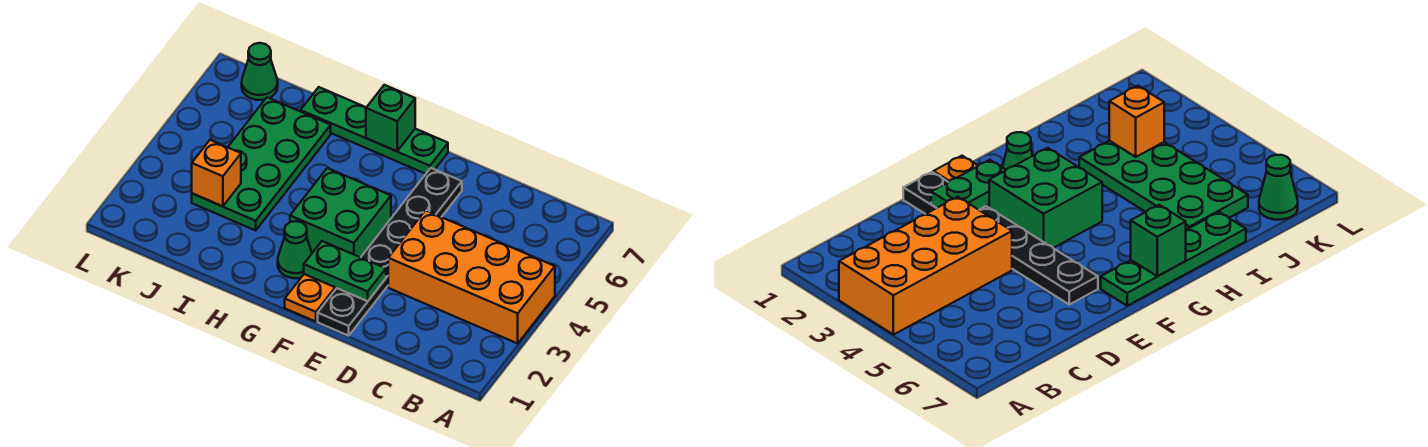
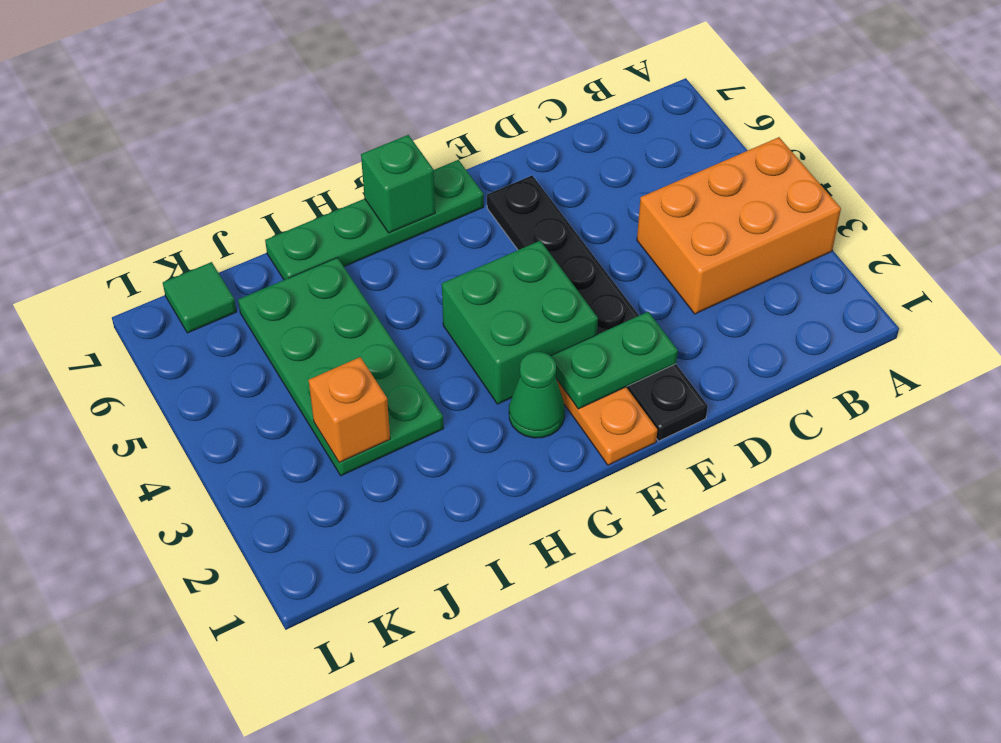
orange 2x4 brick [388,210,555,343] -> orange 2x3 brick [637,137,841,314]
green 1x1 cone [242,43,278,100] -> green 1x1 tile [163,262,237,333]

